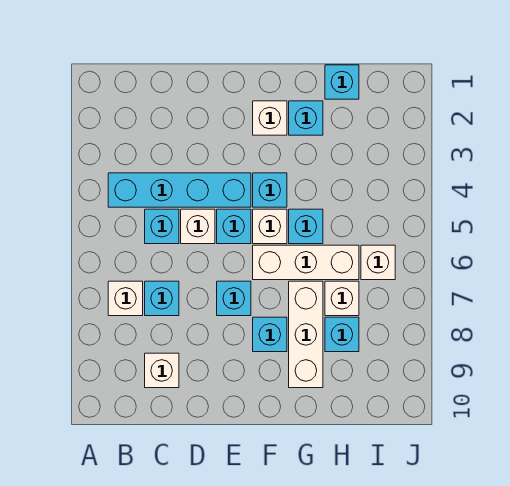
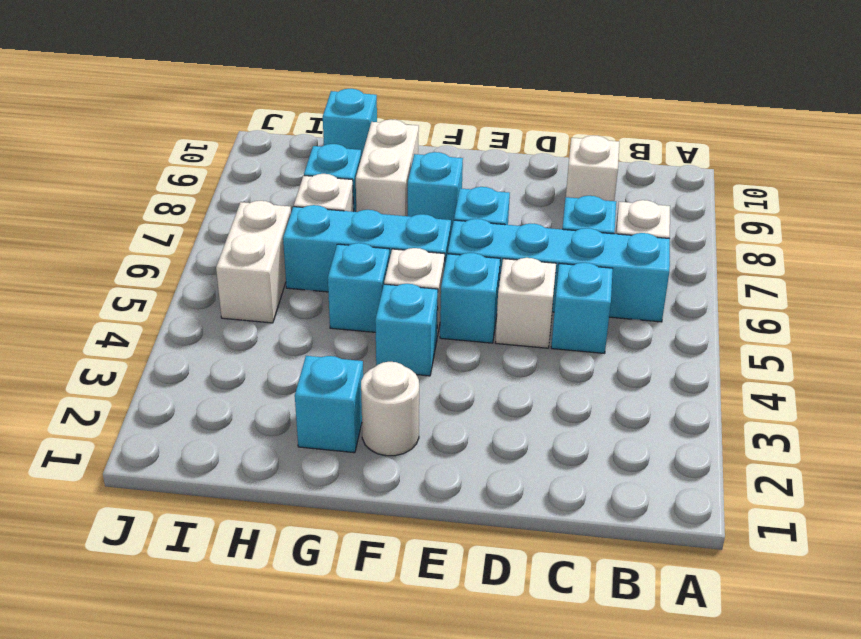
cyan 1x4 brick [108,173,251,207] -> cyan 1x4 brick moved to [448,219,670,322]
white 1x1 brick [253,101,287,135] -> white 1x1 round brick [361,362,419,456]
white 1x3 brick [253,245,359,280] -> cyan 1x3 brick [283,205,451,292]
white 1x3 brick [289,281,323,388] -> white 1x2 brick [356,119,419,216]
cyan 1x1 brick [325,65,359,99] -> cyan 1x1 brick moved to [323,89,377,157]
white 1x1 brick [361,245,395,280] -> white 1x2 brick [216,201,291,323]

